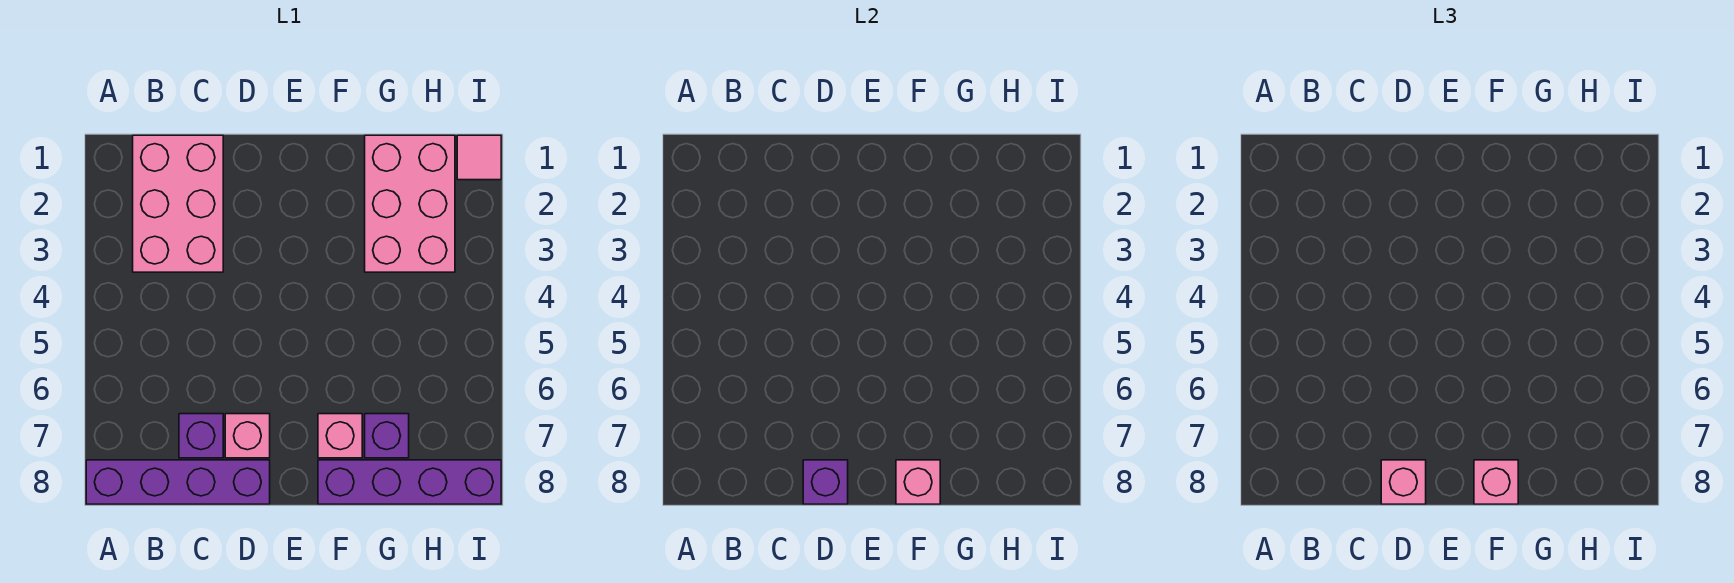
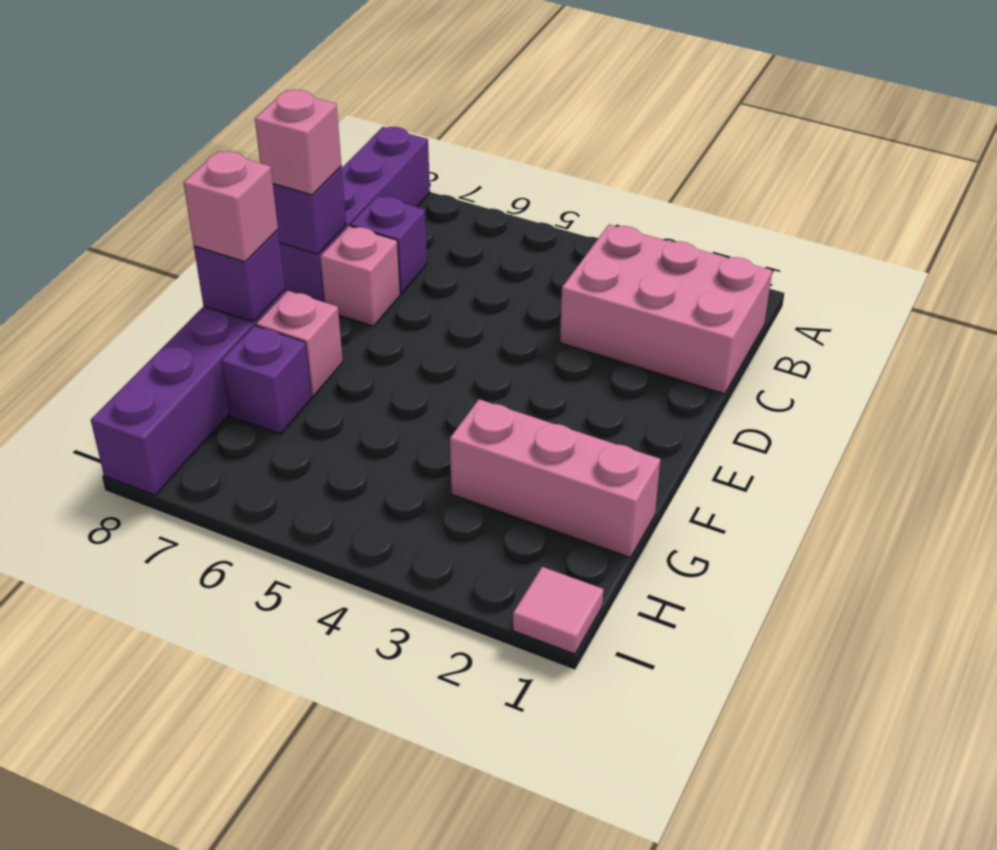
pink 1x1 brick [896,460,940,504] -> purple 1x1 brick [194,230,285,322]
pink 2x3 brick [365,135,455,272] -> pink 1x3 brick [450,399,660,558]

